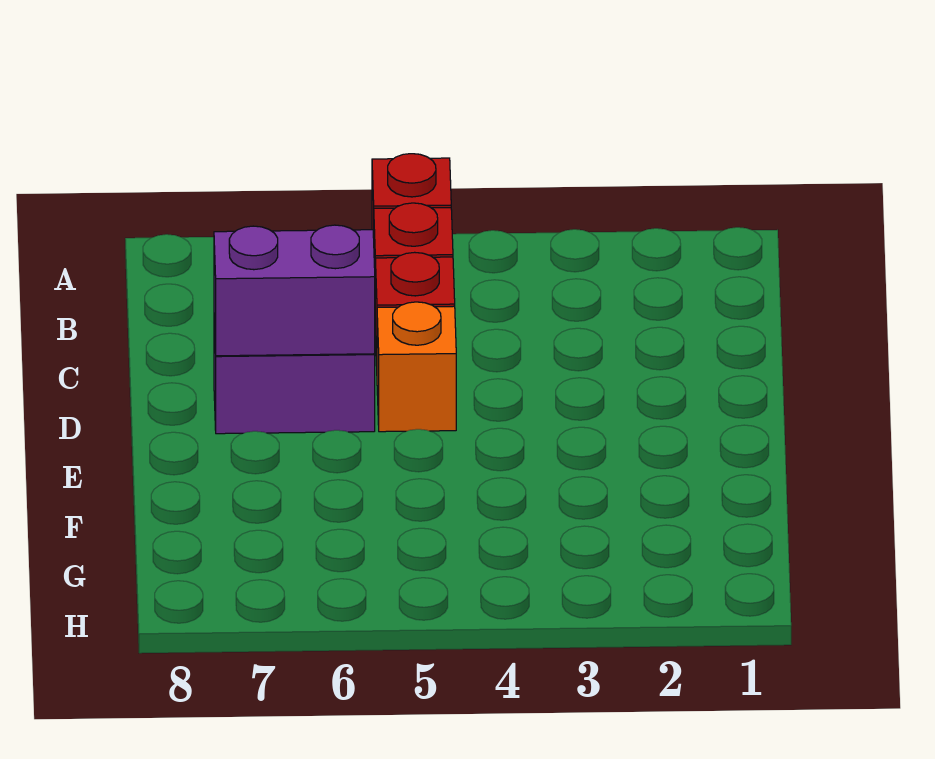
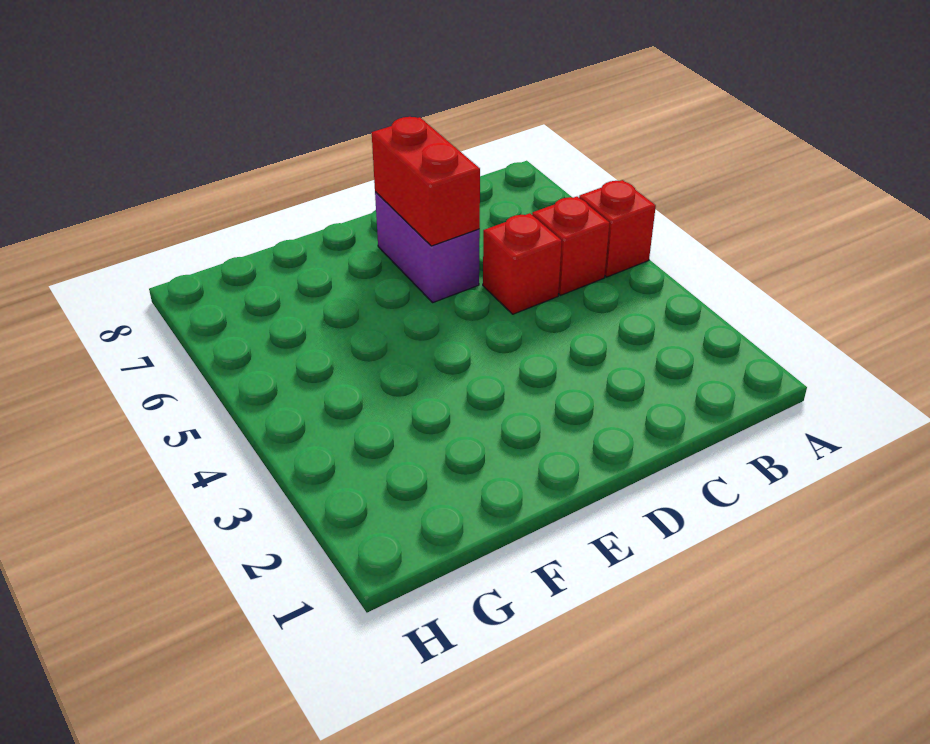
orange 1x1 brick [377,302,456,432] -> none
purple 1x2 brick [214,225,375,356] -> red 1x2 brick [372,117,480,246]

